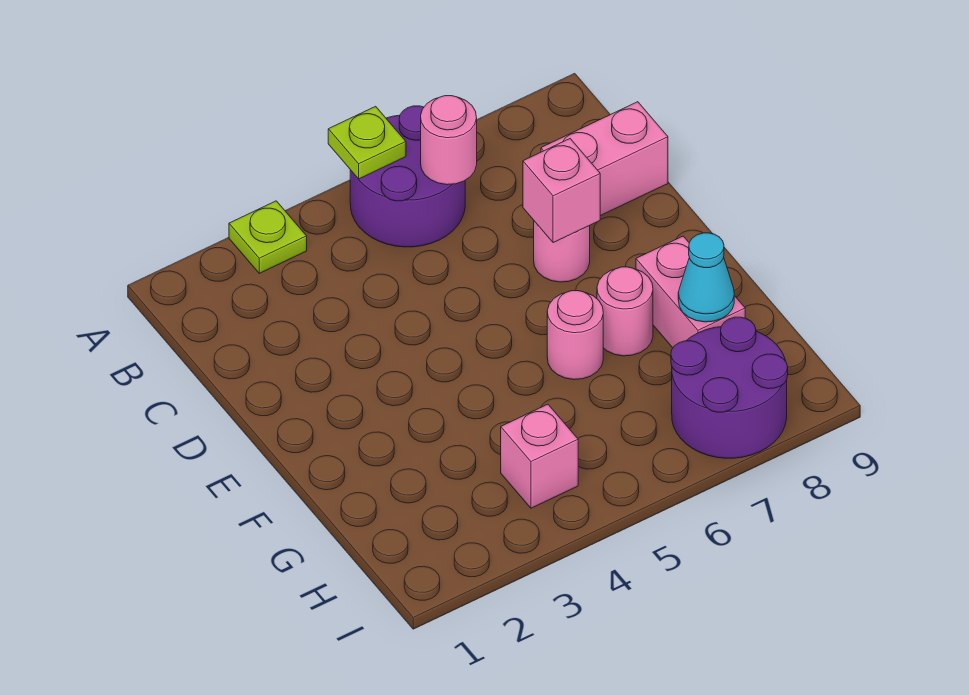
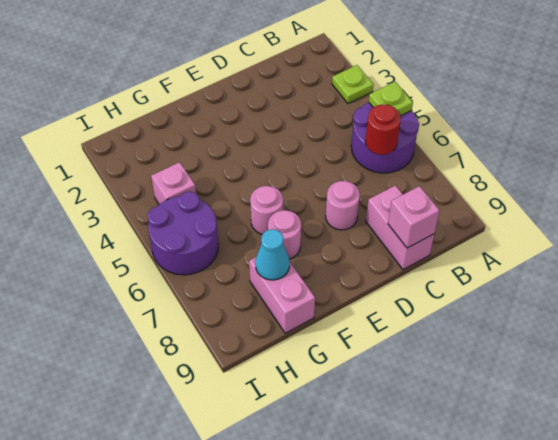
pink 1x1 round brick [421,96,477,185] -> red 1x1 round brick [365,105,401,155]
pink 1x1 brick [523,139,600,243] -> pink 1x1 brick moved to [388,186,440,248]
pink 1x2 brick [636,236,745,348] -> pink 1x2 brick turned to [249,257,315,333]
purple 2x2 round brick [671,317,788,458] -> purple 2x2 round brick moved to [148,192,219,275]

